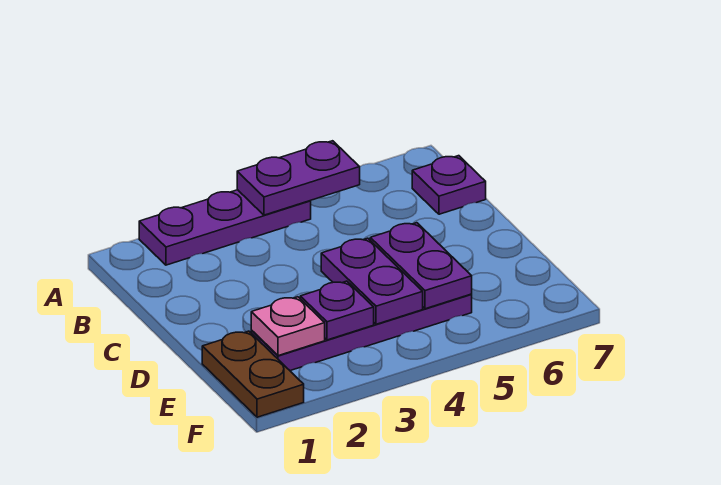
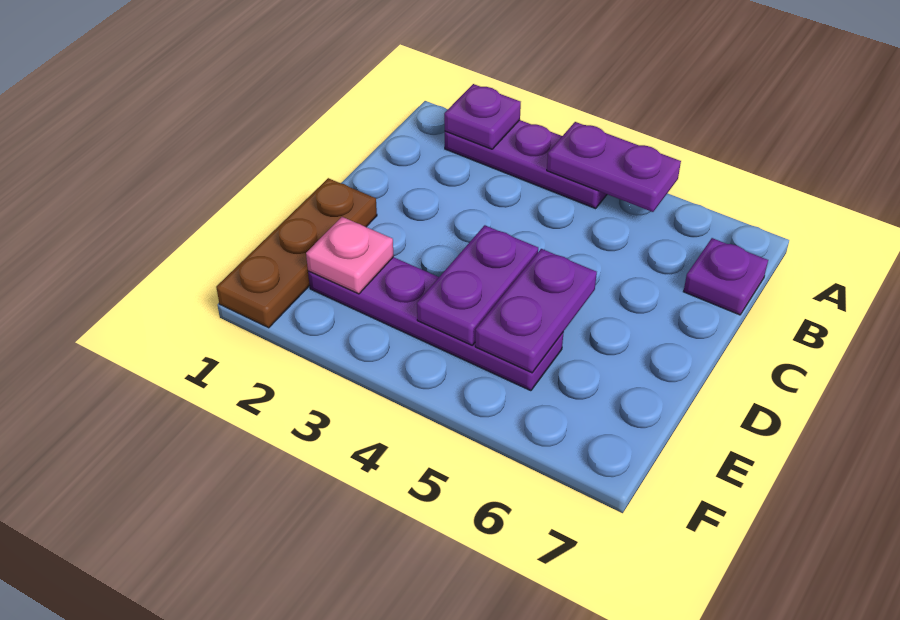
brown 1x2 plate [202,331,304,417] -> brown 1x3 plate [216,178,377,328]
purple 1x1 plate [300,281,374,340] -> purple 1x1 plate moved to [444,84,521,149]

